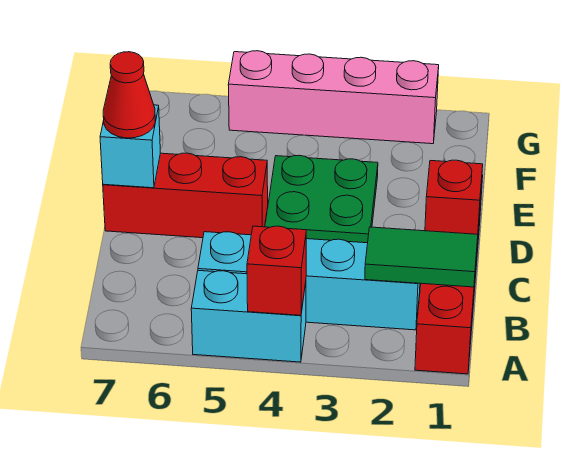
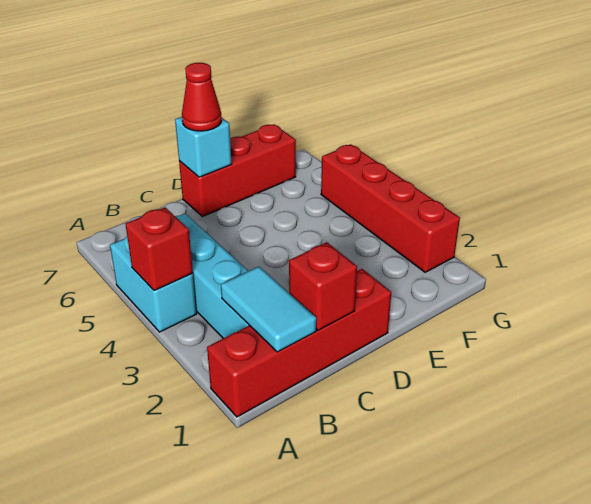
green 1x2 tile [365,227,478,287] -> cyan 1x2 tile [221,266,316,352]
green 2x2 plate [265,155,378,243] -> none
red 1x3 brick [103,153,268,238] -> red 1x3 brick turned to [179,124,296,217]
pink 1x4 brick [228,51,439,144] -> red 1x4 brick [321,144,460,272]

